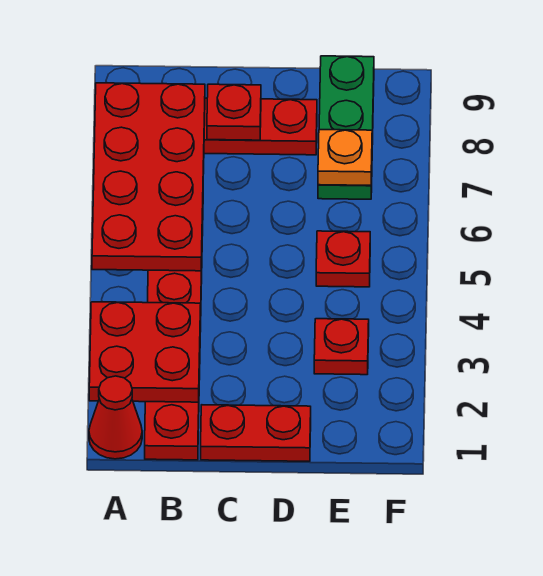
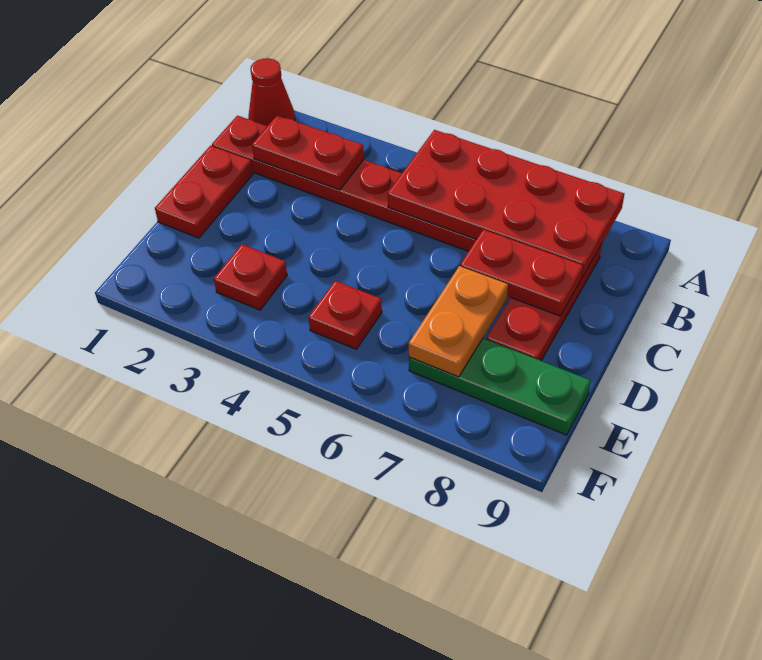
red 2x2 plate [89,302,201,402] -> red 1x2 plate [252,115,364,190]
red 1x1 plate [207,84,261,140] -> red 1x2 plate [460,229,583,316]
orange 1x1 plate [318,130,372,185] -> orange 1x2 plate [409,266,508,377]

